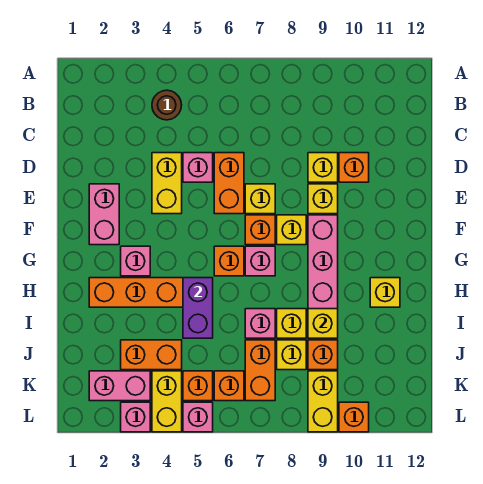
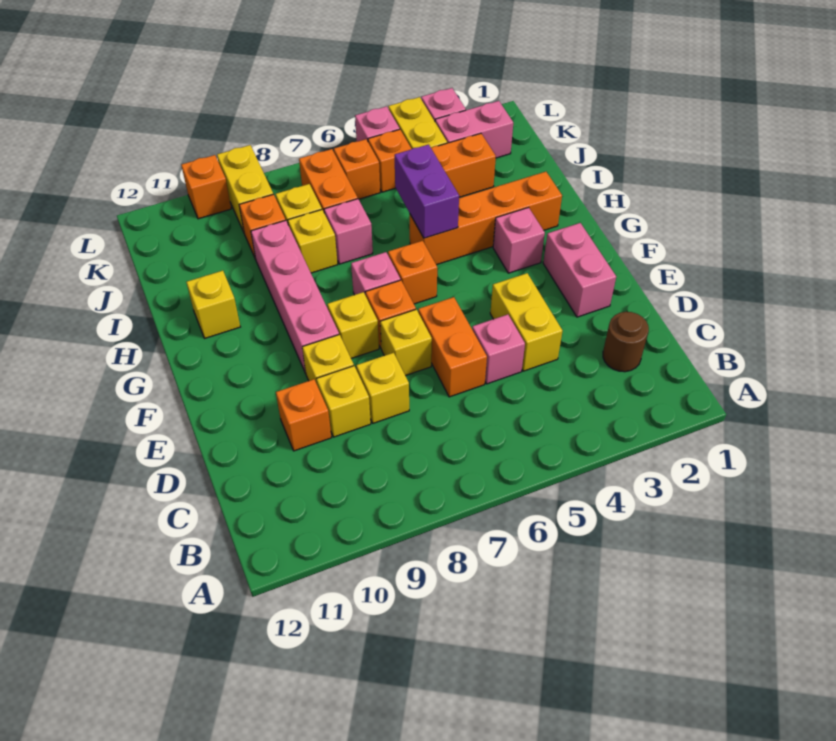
brown 1x1 round brick [152,90,182,120] -> brown 1x1 round brick moved to [603,312,649,372]
yellow 1x1 brick [308,309,338,338] -> yellow 1x1 brick moved to [356,353,409,423]

